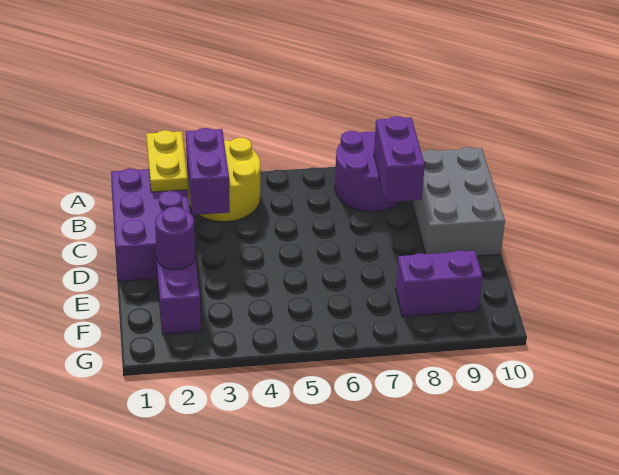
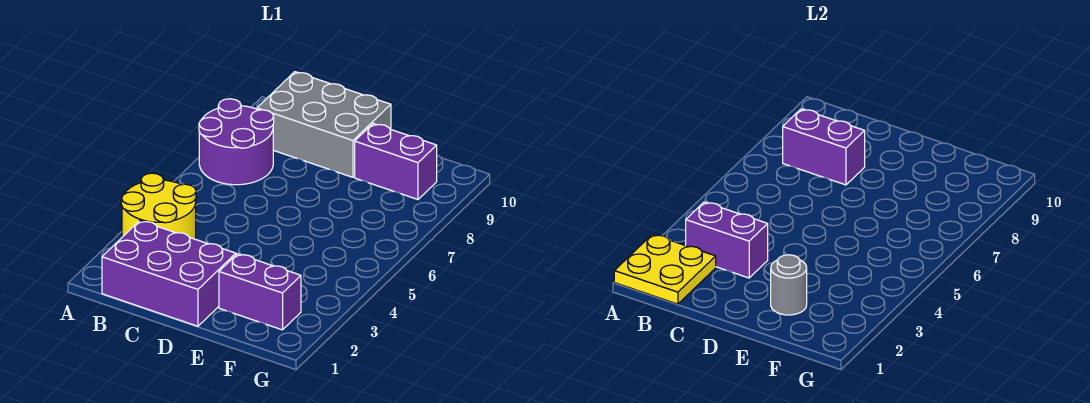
yellow 1x2 plate [146,130,188,192] -> yellow 2x2 plate [614,234,716,304]
purple 1x1 round brick [155,207,195,270] -> grey 1x1 round brick [771,255,807,315]
purple 1x2 brick [396,251,483,316] -> purple 1x2 brick turned to [355,124,437,199]

